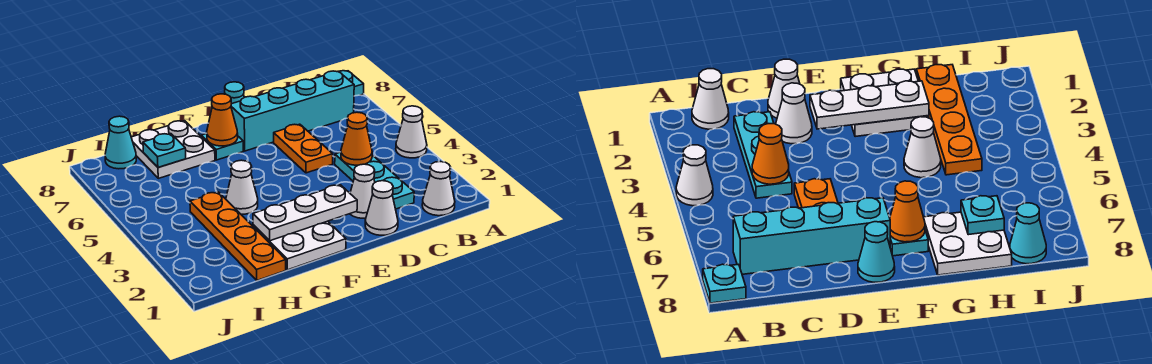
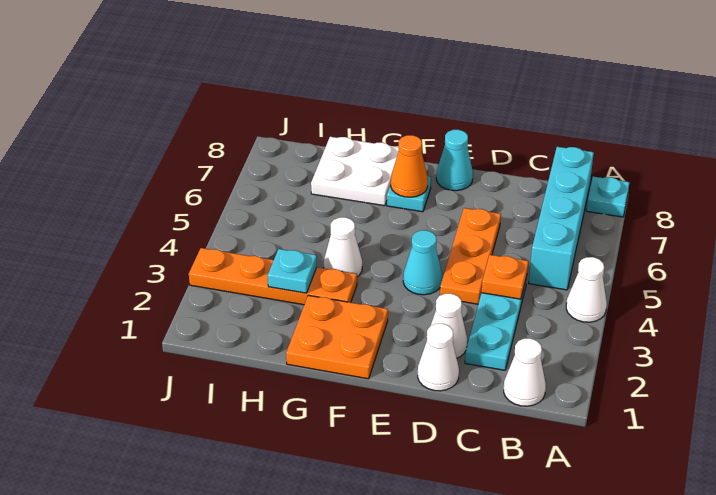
cyan 1x4 brick [231,71,354,151] -> cyan 1x4 brick turned to [529,147,594,290]
orange 1x1 cone [341,112,372,165] -> orange 1x1 plate [482,255,528,299]
orange 1x2 plate [274,124,333,173] -> orange 1x3 plate [440,208,501,304]
white 1x3 plate [253,185,357,241] -> none
white 2x2 plate [253,221,346,270] -> orange 2x2 plate [286,295,388,379]
orange 1x4 plate [190,192,286,280] -> orange 1x4 plate turned to [189,248,357,305]
cyan 1x1 plate [143,134,186,167] -> cyan 1x1 plate moved to [268,249,317,293]
cyan 1x1 cone [105,116,136,169] -> cyan 1x1 cone moved to [403,230,442,295]

